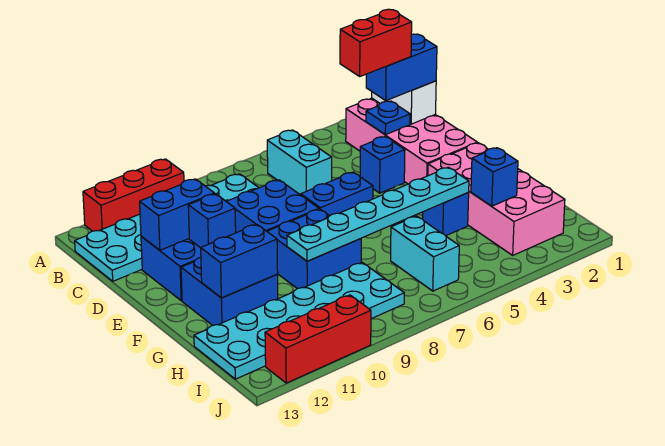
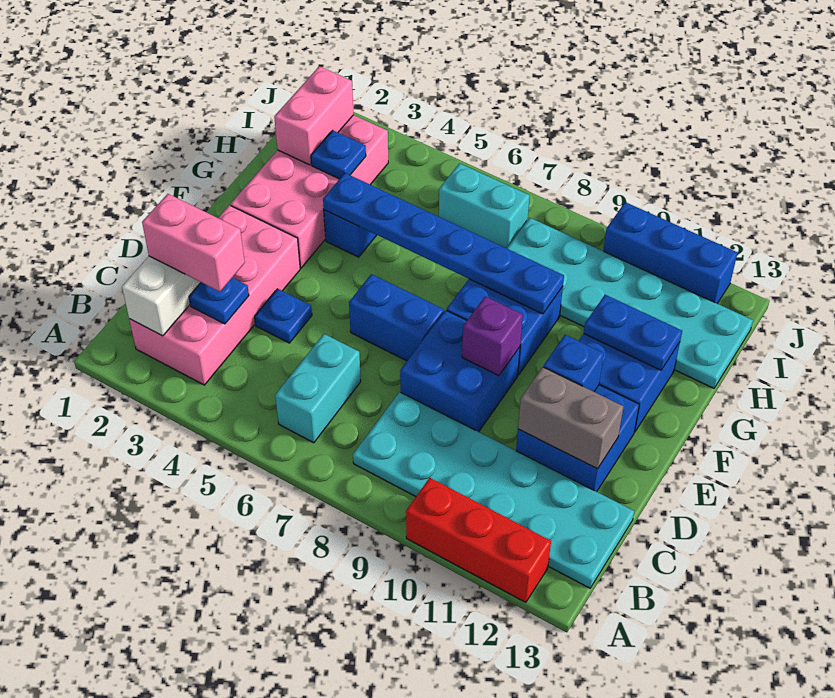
blue 1x2 brick [366,34,437,101] -> pink 1x2 brick [142,194,245,292]
red 1x2 brick [340,9,412,76] -> none
blue 1x1 brick [360,137,405,193] -> blue 1x1 plate [255,289,312,343]
blue 1x2 brick [140,179,215,250] -> grey 1x2 brick [518,367,623,469]
none -> purple 1x1 brick [462,296,523,376]
cyan 1x6 plate [287,167,469,261] -> blue 1x6 plate [323,173,564,314]
blue 1x2 brick [201,224,278,298] -> blue 1x2 plate [584,295,682,370]
none -> pink 1x2 brick [274,66,354,165]
blue 1x1 brick [471,148,518,206] -> blue 1x1 plate [311,130,366,179]
cyan 1x2 brick [391,216,459,291] -> cyan 1x2 brick turned to [439,163,530,248]
red 1x3 brick [265,295,371,383] -> blue 1x3 brick [603,202,738,303]

